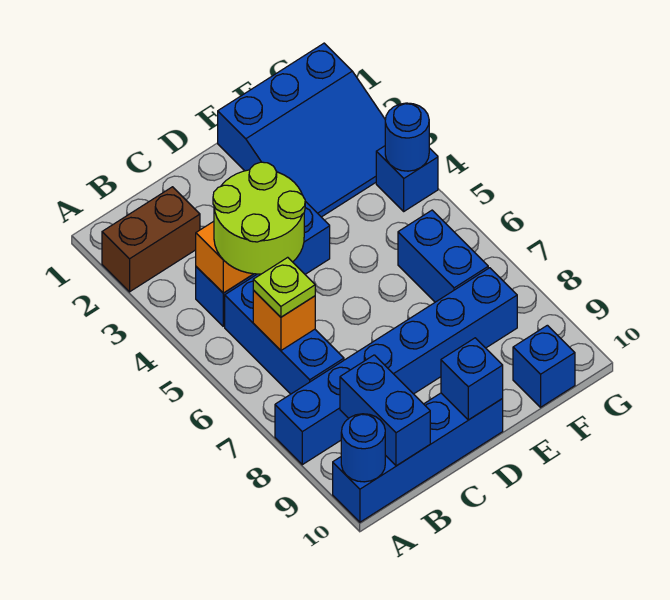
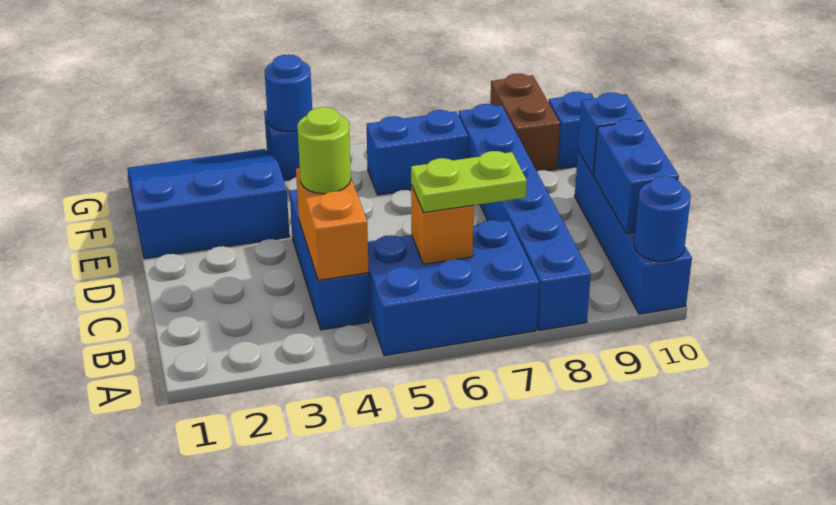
brown 1x2 brick [102,187,200,292] -> brown 1x2 brick moved to [490,74,560,171]
lime 2x2 round brick [213,162,305,274] -> lime 1x1 round brick [297,107,351,194]
blue 1x3 brick [225,274,344,394] -> blue 2x3 brick [368,220,539,356]
lime 1x1 plate [253,257,315,317] -> lime 1x2 plate [411,151,527,213]
blue 1x2 brick [340,355,430,466] -> blue 1x2 brick turned to [594,119,679,233]
blue 3x3 slope [218,43,385,217] -> blue 3x3 slope turned to [127,149,290,259]

